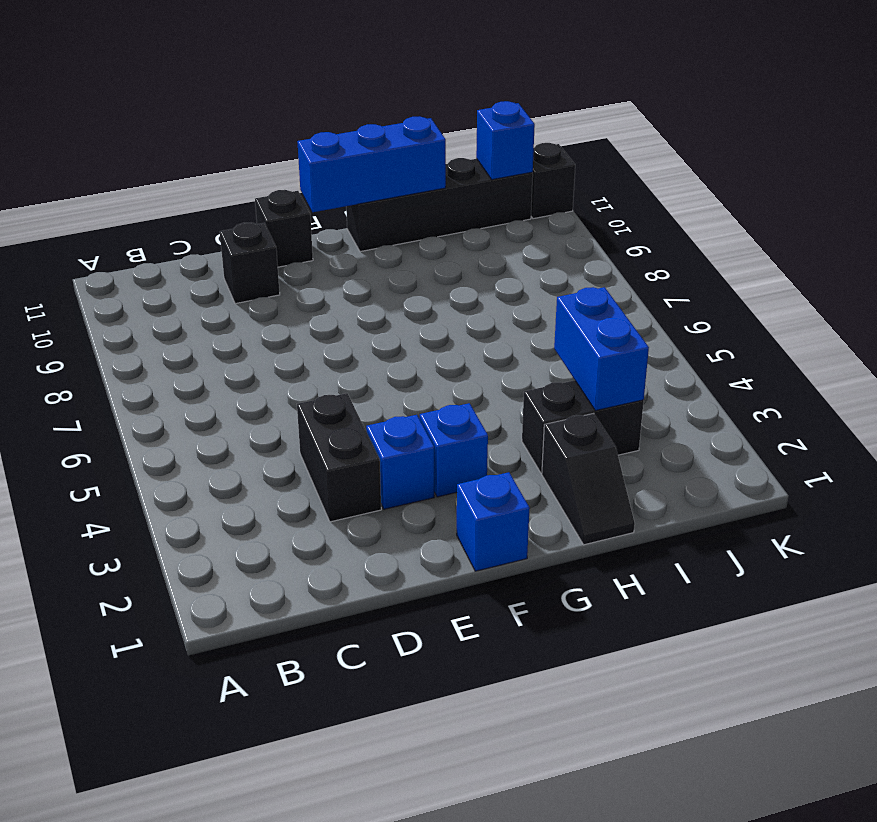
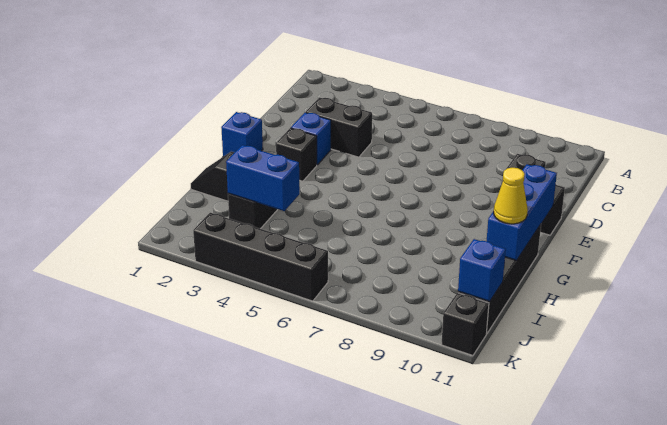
blue 1x1 brick [420,403,488,497] -> black 1x1 brick [276,128,317,181]
none -> yellow 1x1 cone [494,168,528,224]
none -> black 1x4 brick [193,213,328,301]

